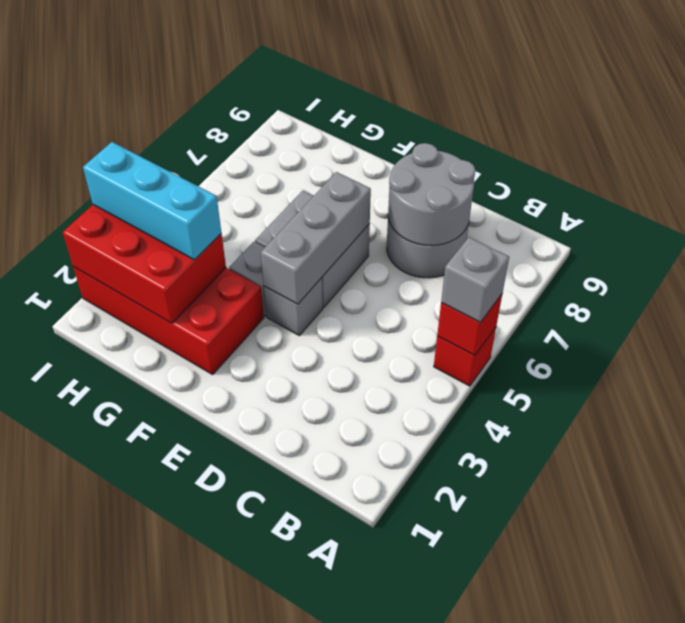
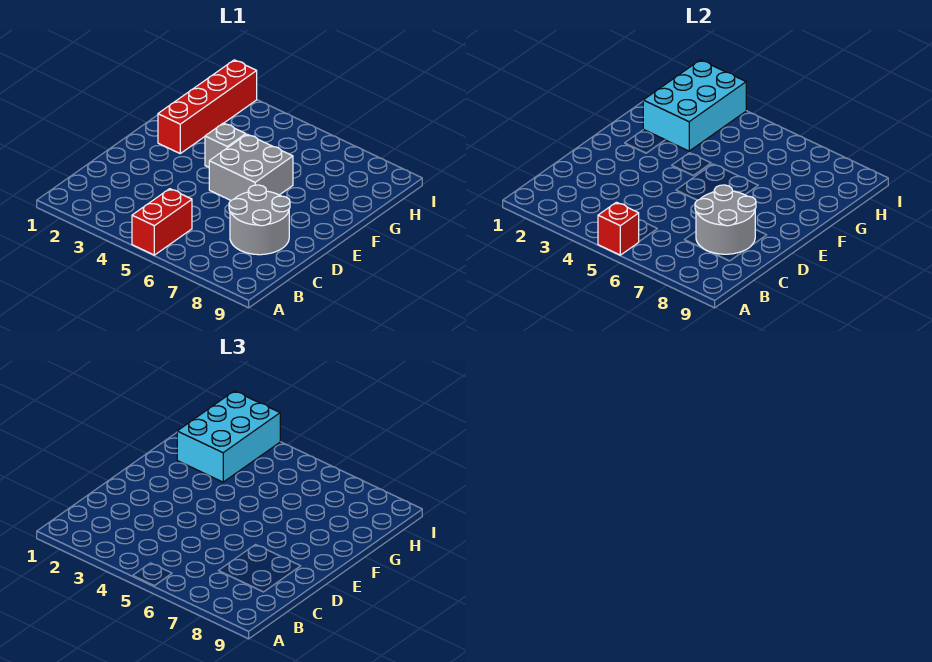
red 1x1 brick [434,328,496,386] -> red 1x2 brick [132,189,192,255]
grey 1x1 brick [441,237,509,322] -> none
grey 1x1 brick [264,278,323,336] -> none
grey 1x3 brick [261,172,371,304] -> none
red 2x4 brick [73,267,264,375] -> red 1x4 brick [158,60,257,153]
red 2x3 brick [63,205,226,323] -> cyan 2x3 brick [643,60,746,151]
cyan 1x3 brick [83,142,221,260] -> cyan 2x3 brick [177,391,280,482]

